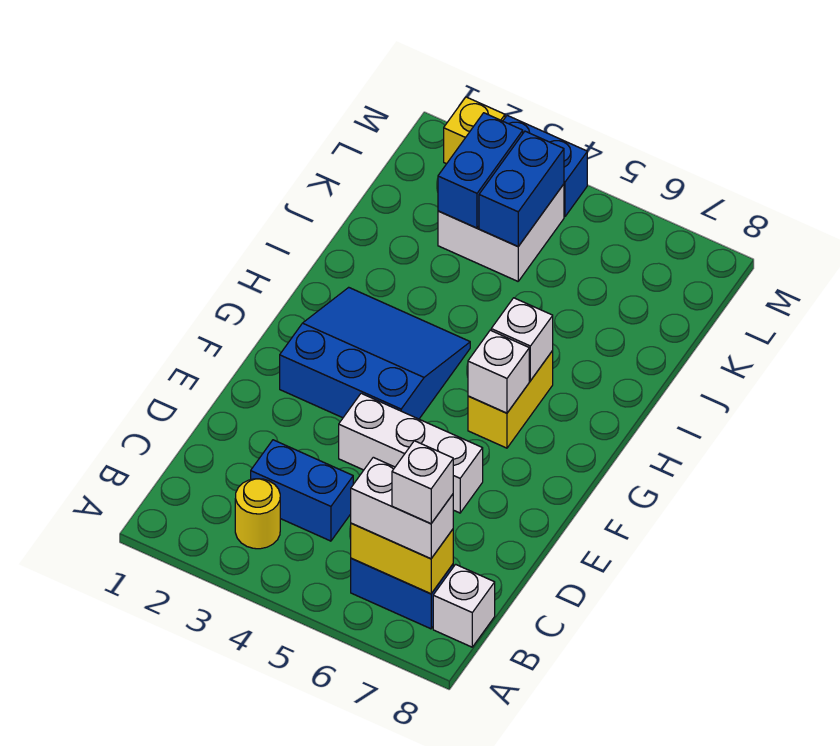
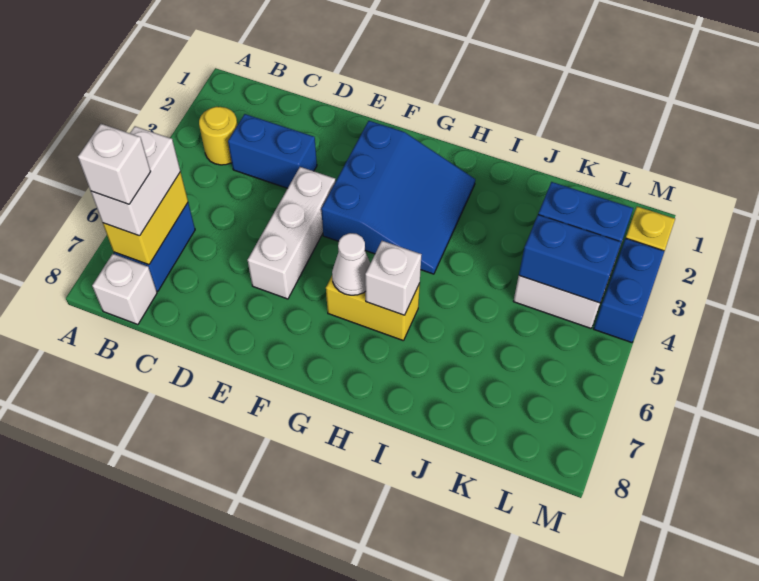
blue 1x2 brick [251,440,353,541] -> blue 1x2 brick turned to [228,114,317,188]
white 1x1 brick [468,330,529,413] -> white 1x1 cone [332,233,370,295]

